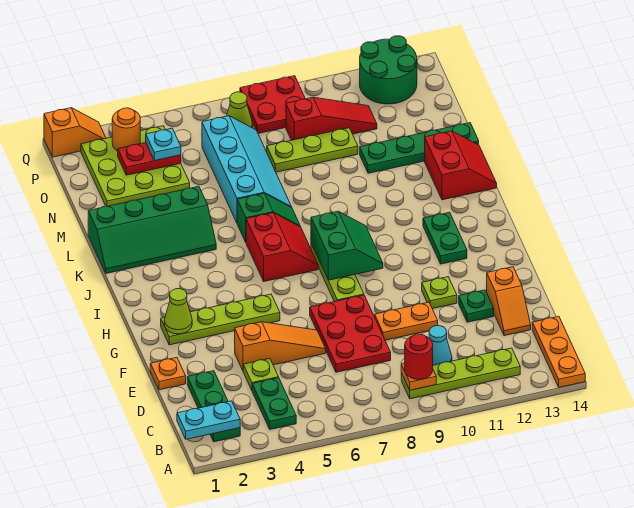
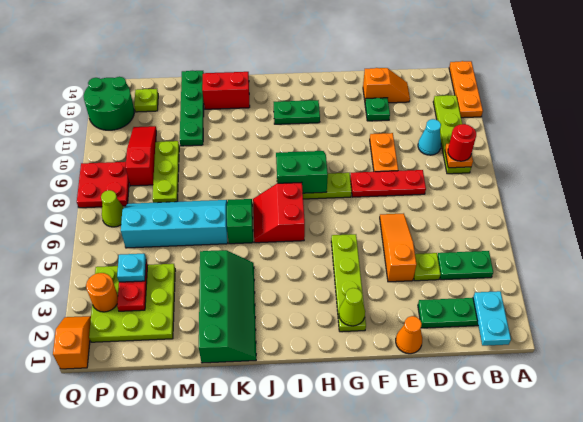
orange 1x3 plate [532,316,585,387] -> orange 1x3 plate turned to [449,61,483,118]
red 2x3 plate [310,295,391,372] -> red 1x3 plate [350,170,426,197]
orange 1x1 plate [150,358,186,390] -> orange 1x1 cone [396,316,422,354]
lime 1x1 plate [422,277,457,309] -> lime 1x1 plate moved to [134,89,158,112]
red 2x2 slope [246,213,318,281] -> red 2x2 slope turned to [253,182,305,243]

